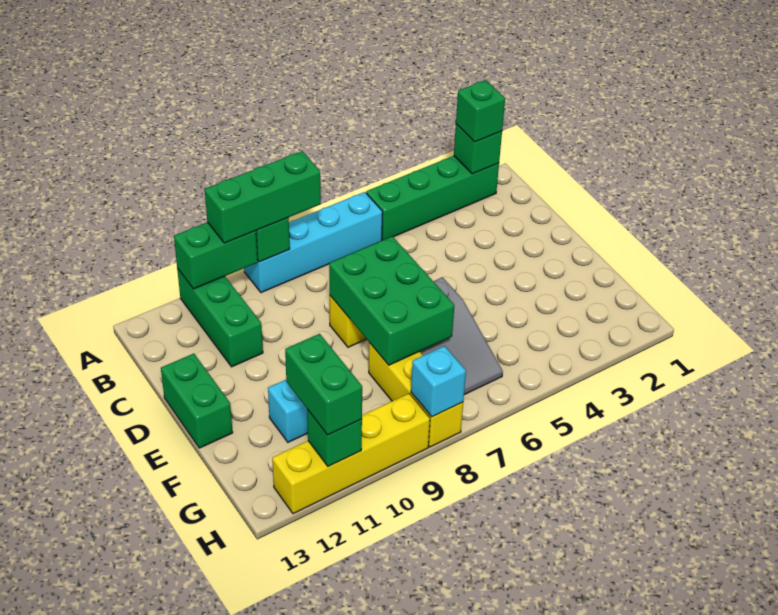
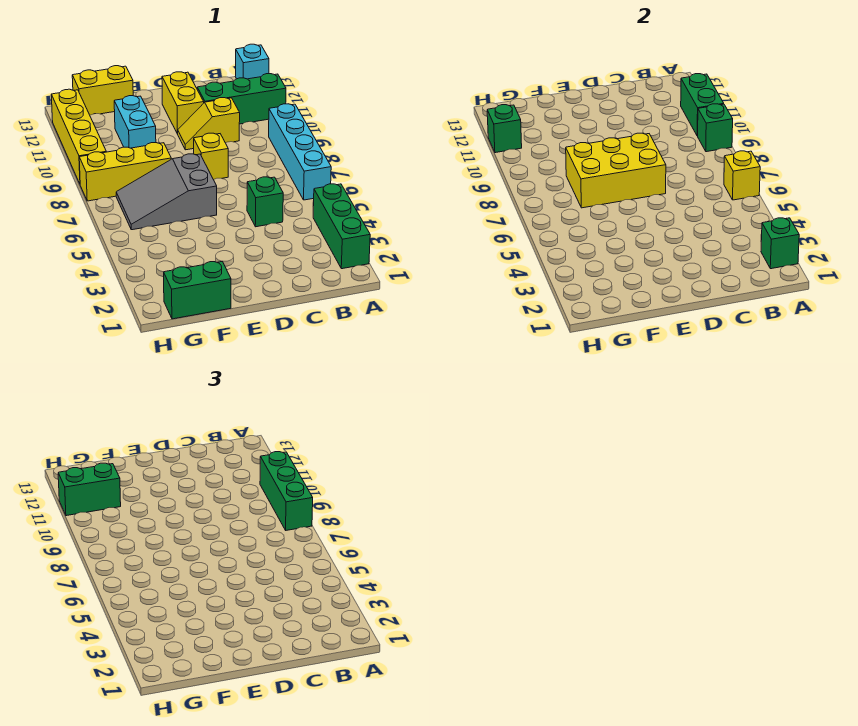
green 1x4 brick [366,156,499,240] -> green 1x3 brick [313,184,370,269]
green 1x1 brick [456,80,505,142] -> green 1x1 brick moved to [247,177,283,227]
none -> yellow 1x1 brick [724,151,760,200]
none -> yellow 1x2 slope [178,98,240,150]
green 2x3 brick [329,236,454,365] -> yellow 2x3 brick [566,133,666,208]
none -> yellow 1x2 brick [162,72,204,134]
green 1x2 brick [161,354,233,448] -> green 1x2 brick moved to [164,261,231,319]
none -> yellow 1x2 brick [72,66,133,115]
cyan 1x1 brick [411,346,466,417] -> cyan 1x1 brick moved to [235,44,269,79]

